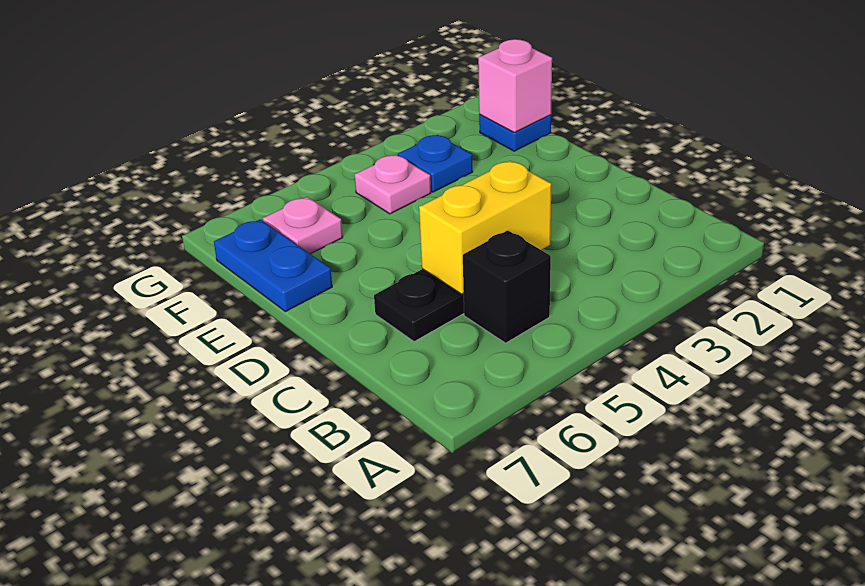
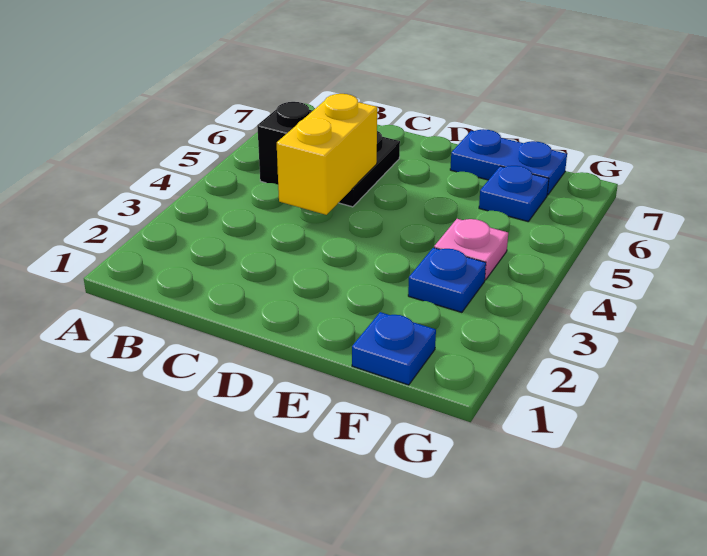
pink 1x1 brick [478,39,552,132] -> none
pink 1x1 plate [263,197,343,254] -> blue 1x1 plate [479,166,549,222]

